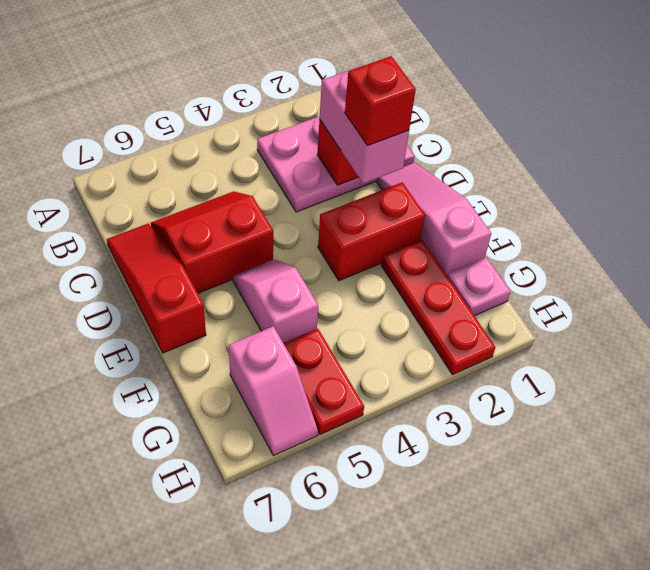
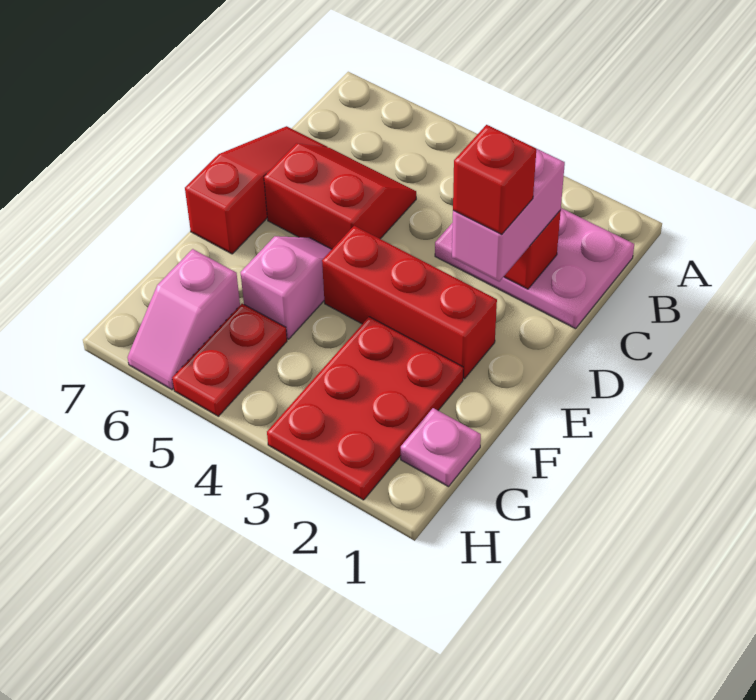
pink 1x3 slope [377,162,491,275] -> none
red 1x2 brick [318,182,425,281] -> red 1x3 brick [322,226,497,379]
red 1x3 plate [381,239,496,374] -> red 2x3 plate [267,317,463,500]

